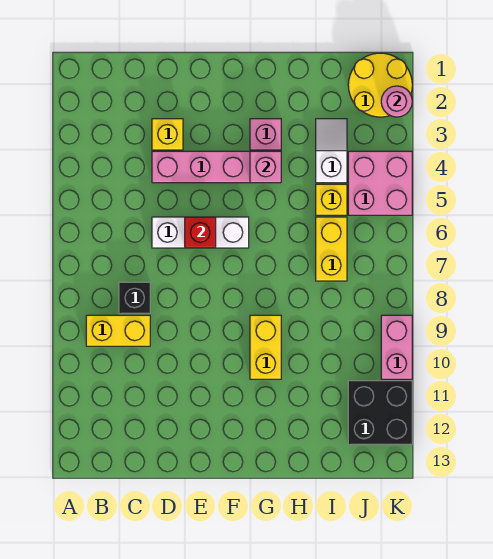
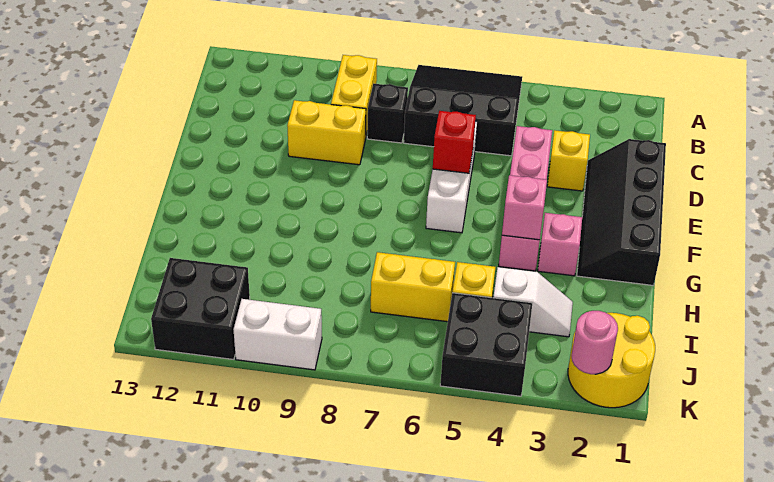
none -> black 3x3 slope [404,65,522,156]
none -> black 2x4 slope [577,139,666,285]
yellow 1x2 brick [250,315,281,379] -> yellow 1x2 brick moved to [287,100,366,165]
pink 2x2 brick [348,151,412,215] -> black 2x2 brick [440,293,532,396]
pink 1x2 brick [381,315,412,379] -> white 1x2 brick [234,299,322,370]

